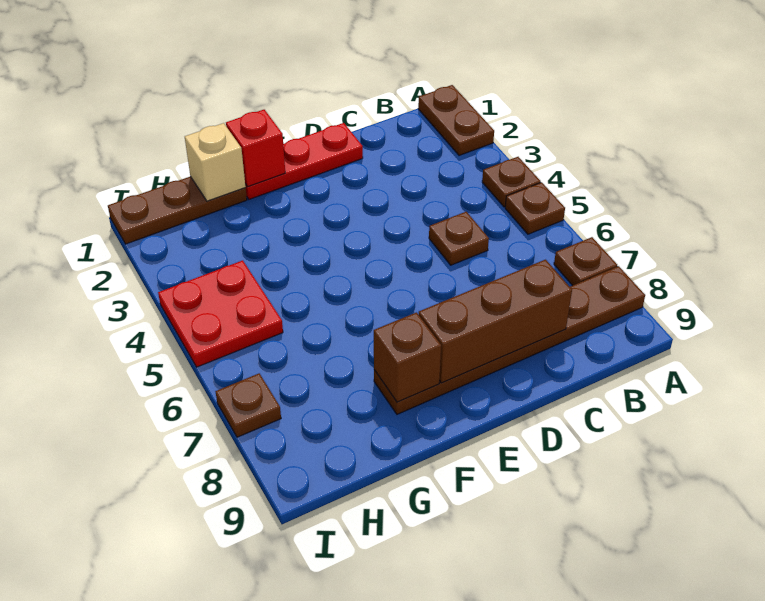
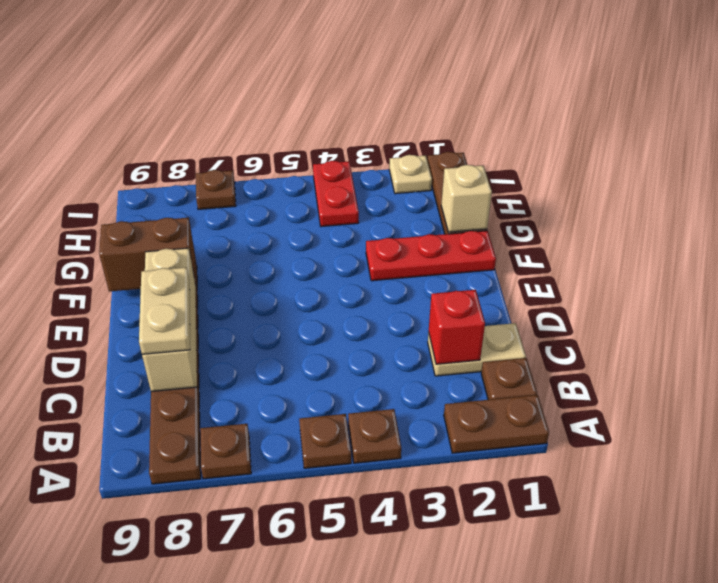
none -> tan 1x2 plate [428,323,526,376]
brown 1x1 plate [429,212,489,265] -> brown 1x1 plate moved to [481,358,537,400]
brown 1x3 brick [419,260,572,383] -> tan 1x3 brick [142,248,197,392]
none -> tan 1x2 plate [139,267,190,354]
red 1x3 plate [245,123,363,199] -> red 1x3 plate turned to [366,231,496,281]
red 1x1 brick [226,110,285,187] -> red 1x1 brick moved to [429,290,485,364]
brown 1x1 brick [374,313,441,402] -> brown 1x2 brick [99,218,195,292]
red 2x2 plate [158,260,283,367] -> red 1x2 plate [313,161,359,227]
none -> tan 1x1 plate [389,155,432,194]

